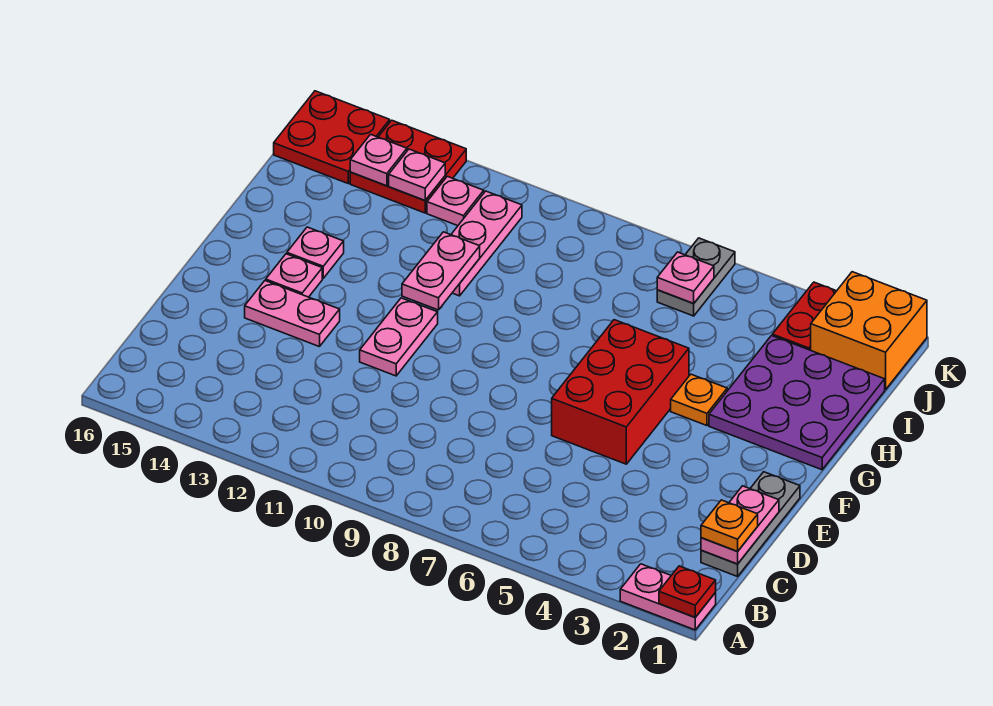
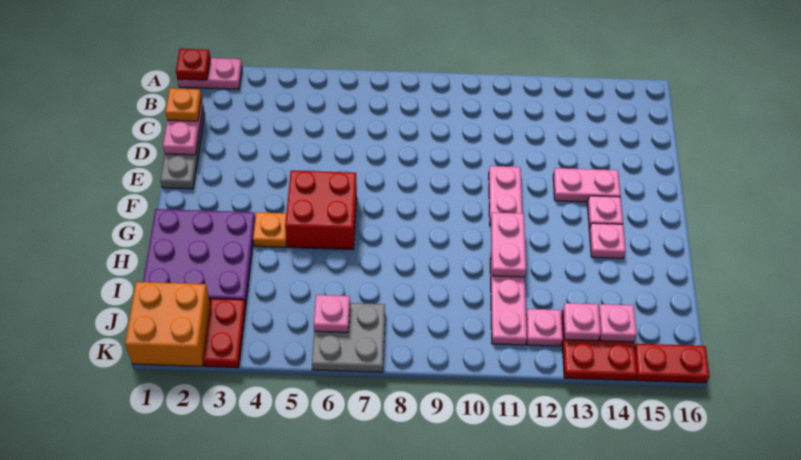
red 2x3 brick [552,320,689,464] -> red 2x2 brick [285,171,357,249]
grey 1x2 plate [657,238,735,316] -> grey 2x2 plate [312,303,385,372]
red 2x2 plate [274,91,390,183] -> red 1x2 plate [635,344,710,383]

